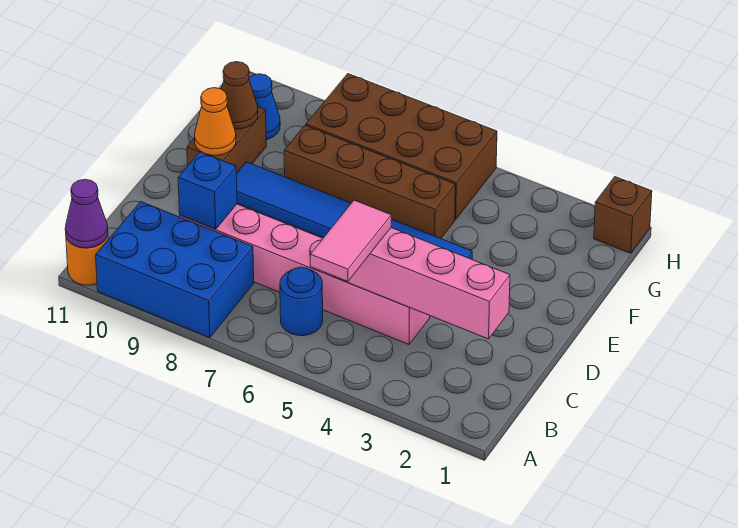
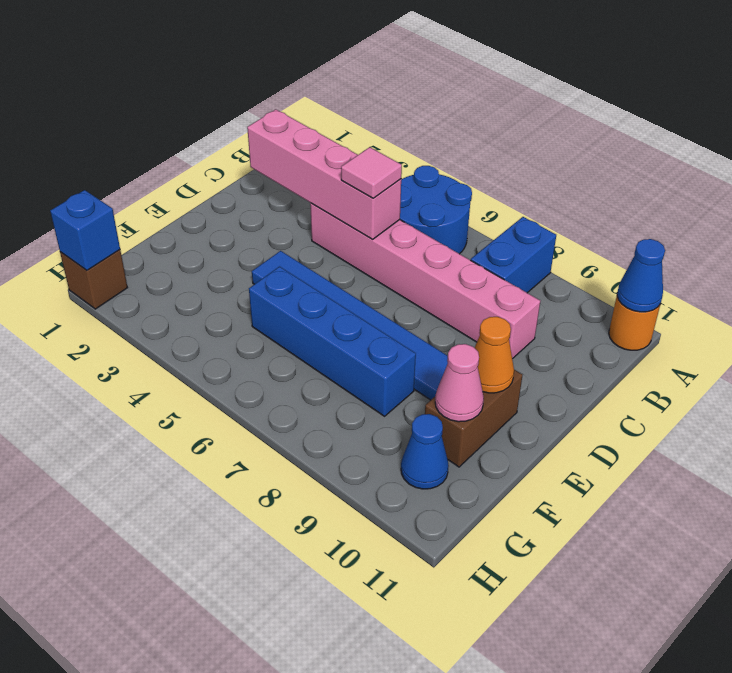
blue 2x3 brick [96,202,254,338] -> blue 1x2 brick [471,217,556,293]
purple 1x1 cone [65,179,108,248] -> blue 1x1 cone [617,239,665,312]
pink 1x2 tile [310,200,391,282] -> pink 1x1 tile [341,147,402,198]
blue 1x1 round brick [280,267,323,336] -> blue 2x2 round brick [400,166,472,254]
blue 1x1 brick [178,152,237,229] -> blue 1x1 brick moved to [50,190,120,270]
brown 1x4 brick [284,125,455,239] -> blue 1x4 brick [249,267,416,416]
brown 1x1 cone [222,62,258,129] -> pink 1x1 cone [435,344,484,422]
brown 2x4 brick [306,74,497,220] -> none

